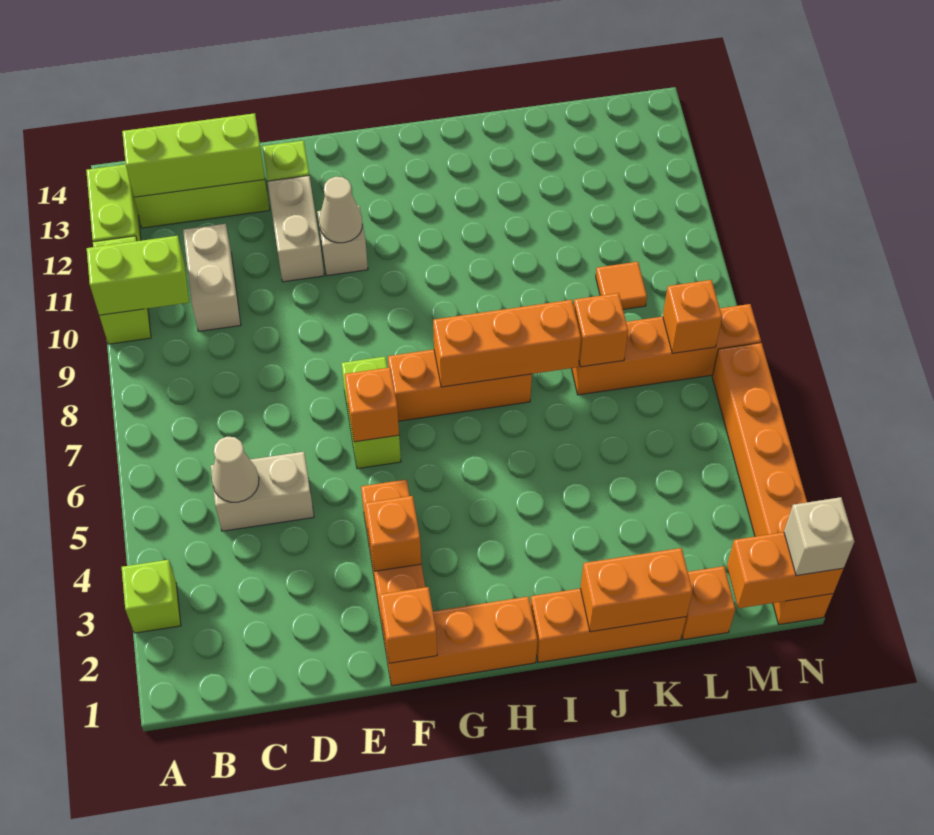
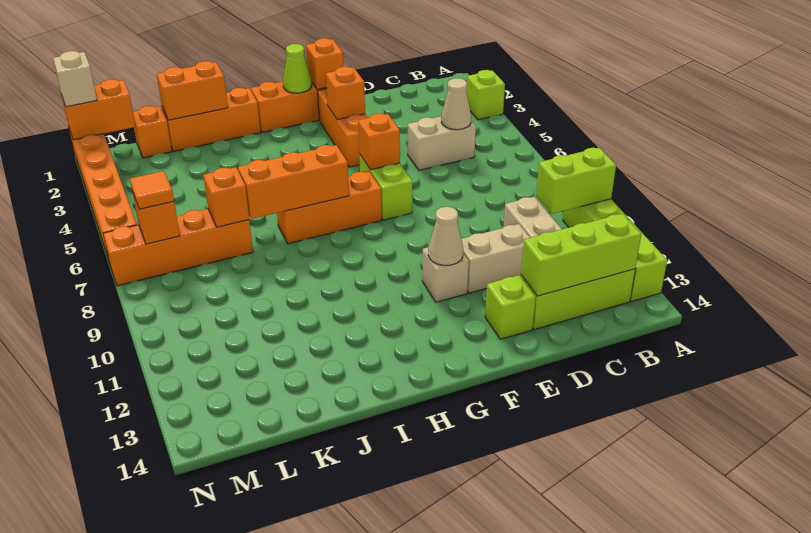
tan 1x2 brick [268,176,324,282] -> tan 1x2 brick turned to [461,224,530,293]
none -> lime 1x1 cone [283,44,312,93]
orange 1x1 tile [596,262,647,309] -> orange 1x1 tile moved to [130,171,174,209]

